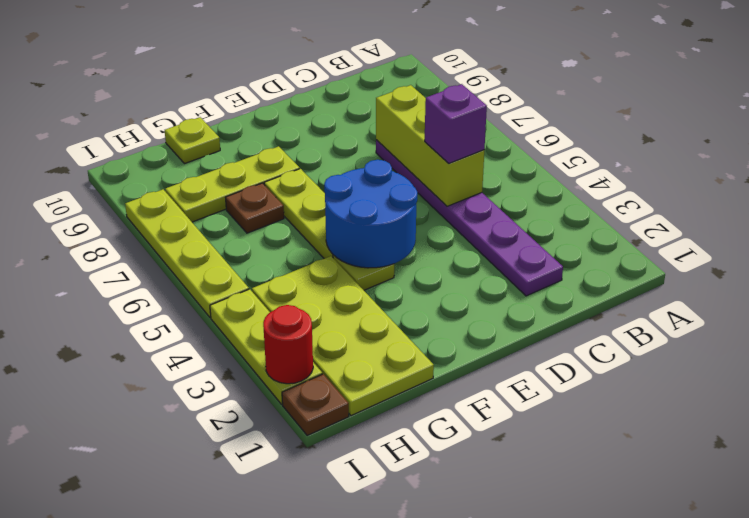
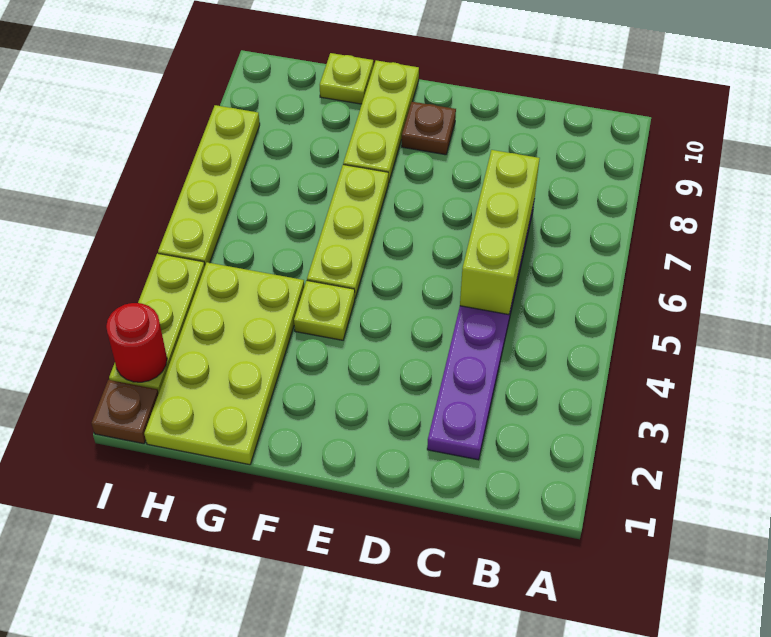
purple 1x1 brick [425,84,487,164] -> none
blue 2x2 round brick [324,160,418,268] -> none
lime 1x3 plate [165,146,300,222] -> lime 1x3 plate turned to [343,60,419,183]
brown 1x1 plate [225,183,284,233] -> brown 1x1 plate moved to [402,102,456,155]

